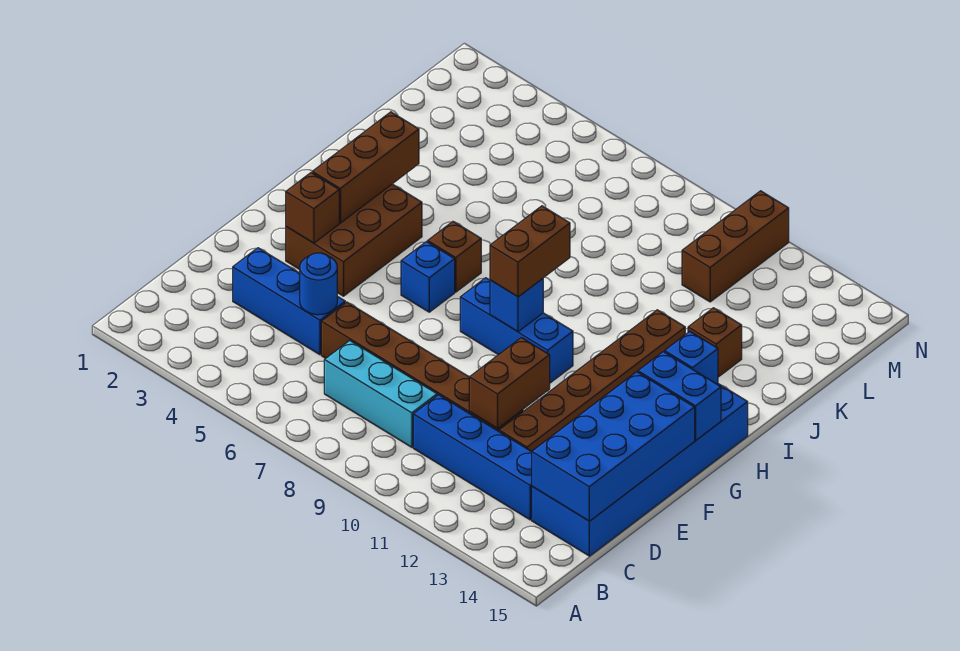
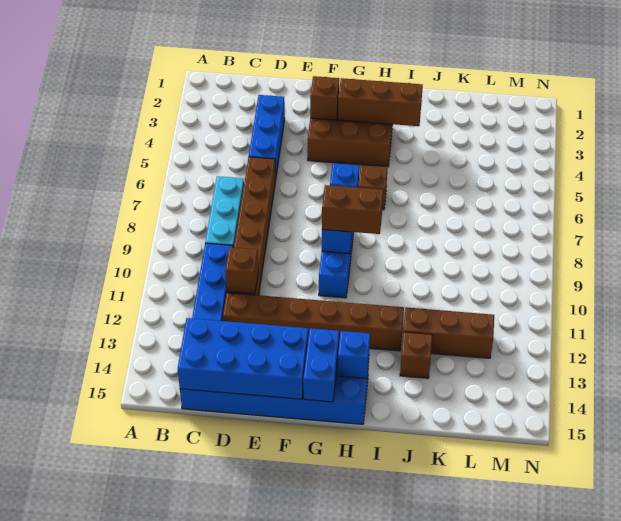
blue 1x1 round brick [300,253,337,315] -> none
brown 1x2 brick [469,338,550,429] -> brown 1x1 brick [225,247,258,294]
brown 1x3 brick [682,191,789,302] -> brown 1x3 brick moved to [404,307,494,358]

